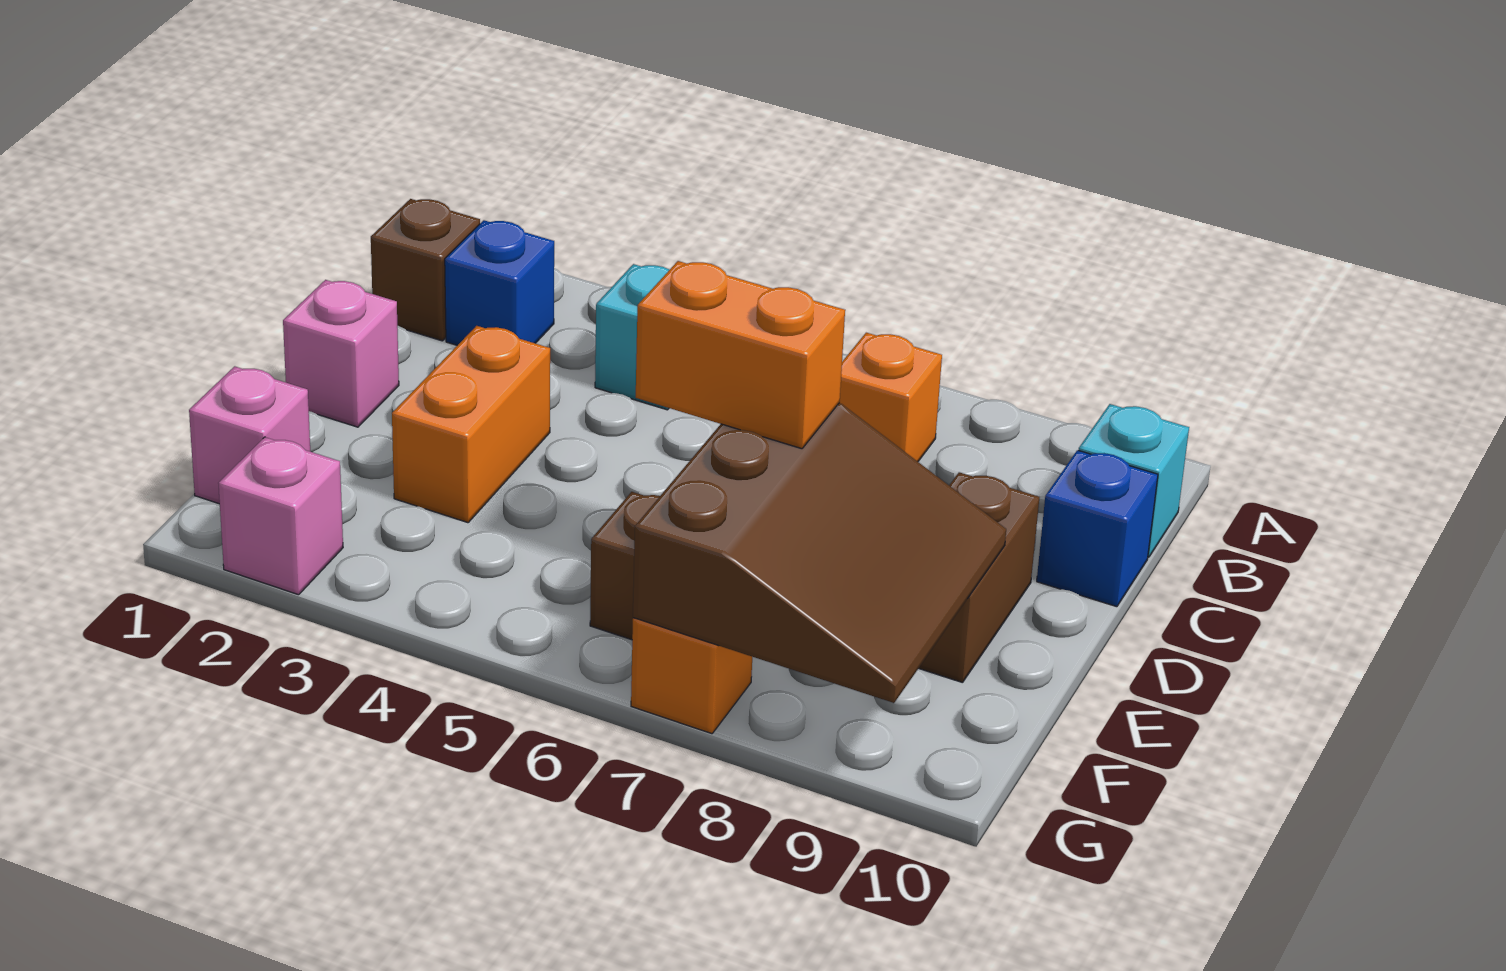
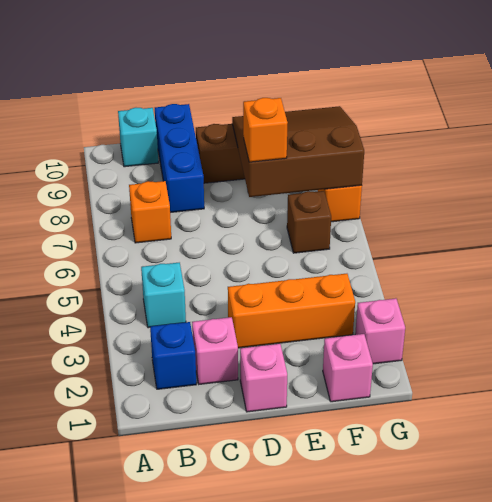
brown 1x1 brick [371,199,480,341] -> none
none -> pink 1x1 brick [192,317,238,384]
blue 1x1 brick [1037,450,1158,607] -> blue 1x3 brick [155,104,204,213]
orange 1x2 brick [392,326,550,523] -> orange 1x3 brick [228,274,355,348]
orange 1x2 brick [636,261,845,449] -> orange 1x1 brick [243,98,288,162]

